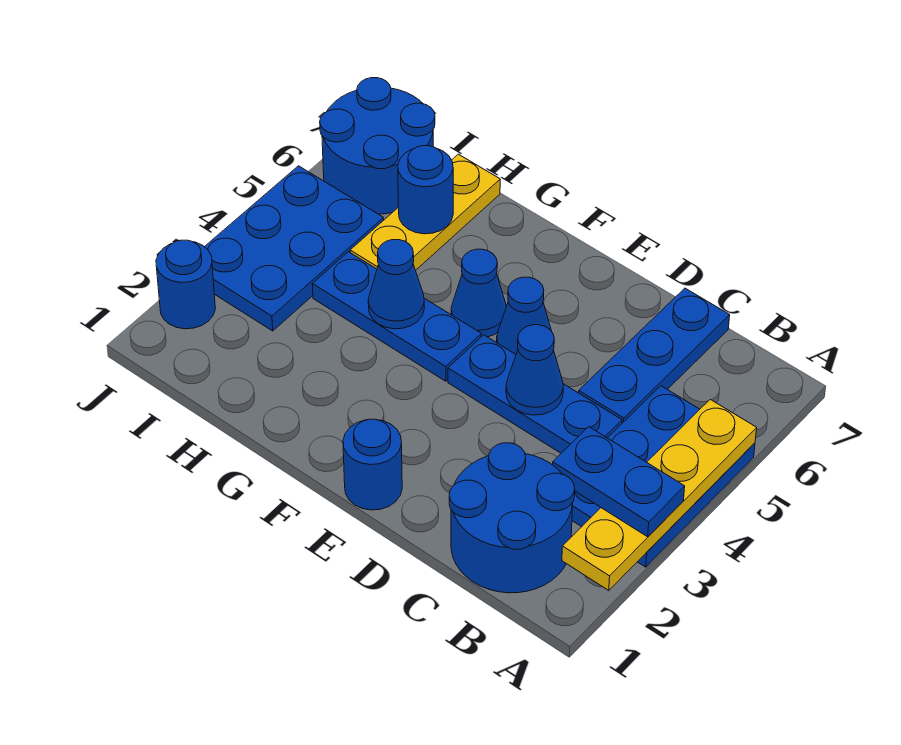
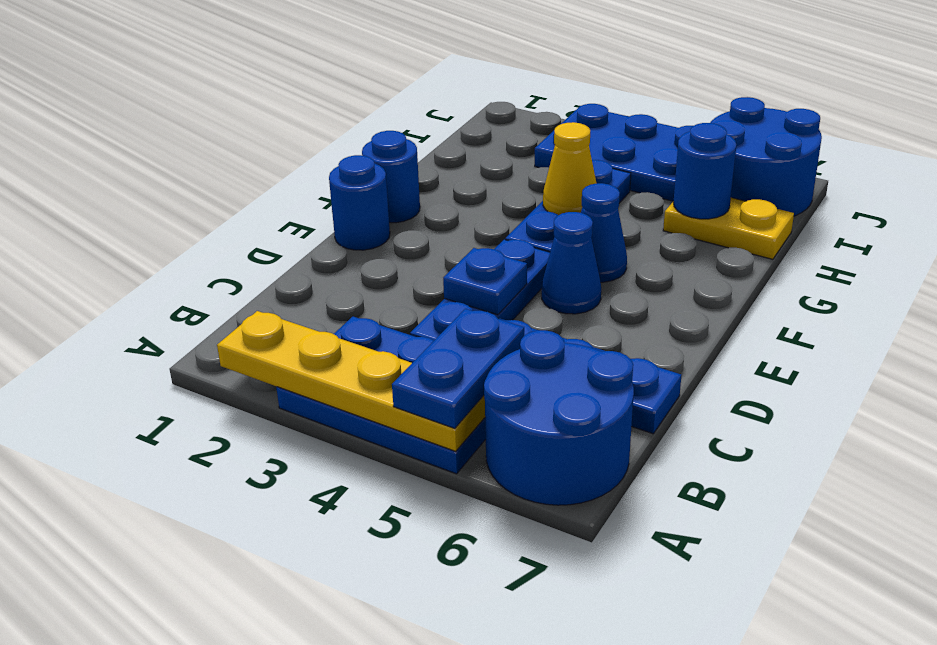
blue 1x2 plate [552,427,685,537] -> blue 1x2 plate moved to [392,309,524,428]
blue 2x2 round brick [449,443,575,593] -> blue 2x2 round brick moved to [484,330,634,505]
blue 1x1 cone [506,325,563,415] -> blue 1x1 plate [443,248,527,315]
blue 1x1 cone [368,240,424,329] -> yellow 1x1 cone [543,122,597,215]
yellow 1x3 plate [350,154,500,270] -> yellow 1x2 plate [663,198,794,259]
blue 1x1 round brick [156,240,215,329] -> blue 1x1 round brick moved to [362,131,420,223]

